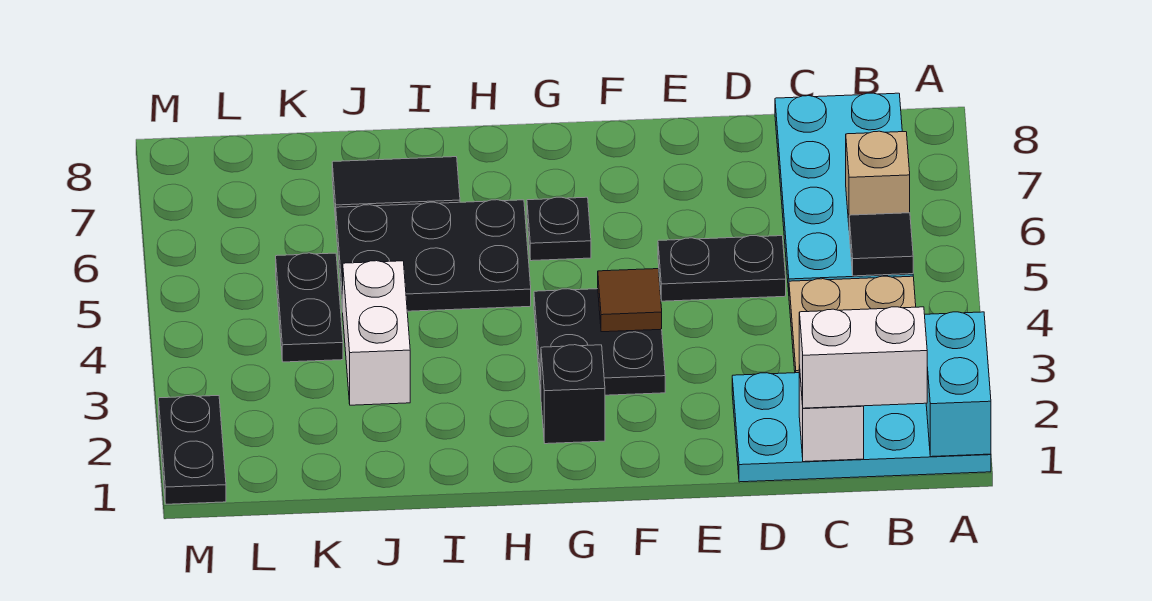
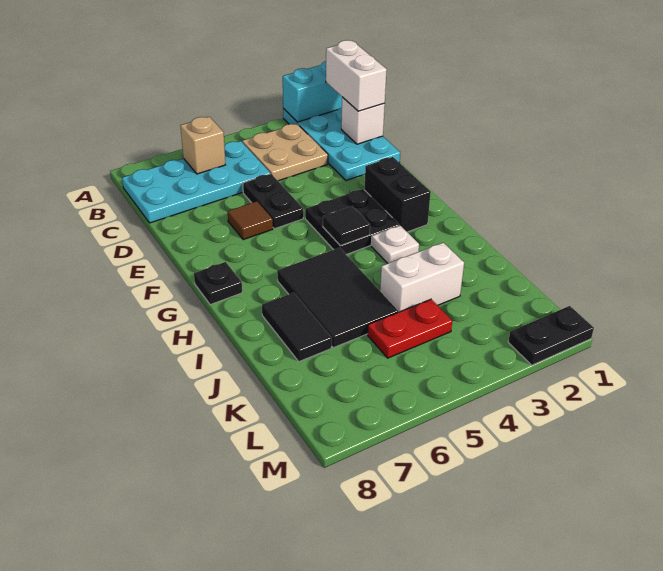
black 1x1 tile [849,213,913,276] -> black 1x1 tile moved to [323,206,370,246]
brown 1x1 tile [598,269,662,332] -> brown 1x1 tile moved to [228,201,273,240]
black 1x1 brick [541,345,605,444] -> black 1x2 brick [364,157,431,232]
black 1x1 plate [527,197,591,261] -> black 1x1 plate moved to [194,262,242,305]
none -> white 1x1 plate [371,226,419,263]
black 2x3 plate [336,200,531,312] -> black 2x3 tile [277,248,398,348]
black 1x2 plate [276,253,343,362] -> red 1x2 plate [368,299,452,358]

